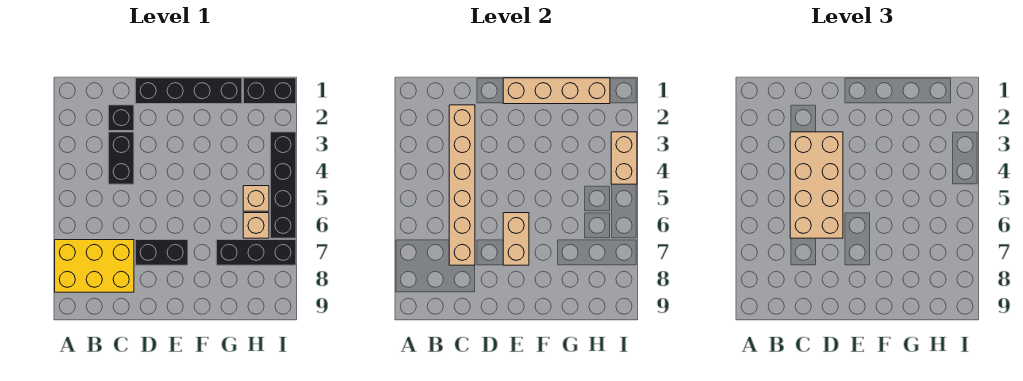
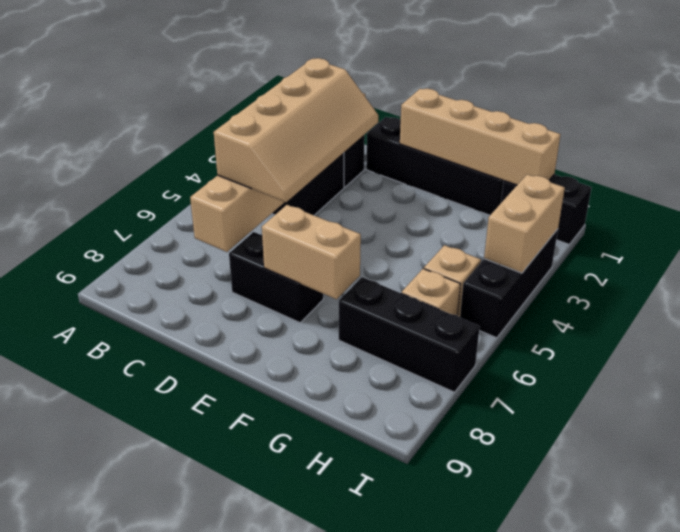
yellow 2x3 brick [55,240,134,292] -> none
tan 2x4 brick [790,132,843,238] -> tan 2x4 slope [214,58,378,202]
tan 1x2 brick [503,213,529,265] -> tan 1x2 brick turned to [262,205,361,299]
black 1x4 brick [270,132,296,238] -> black 1x3 brick [460,229,558,338]

